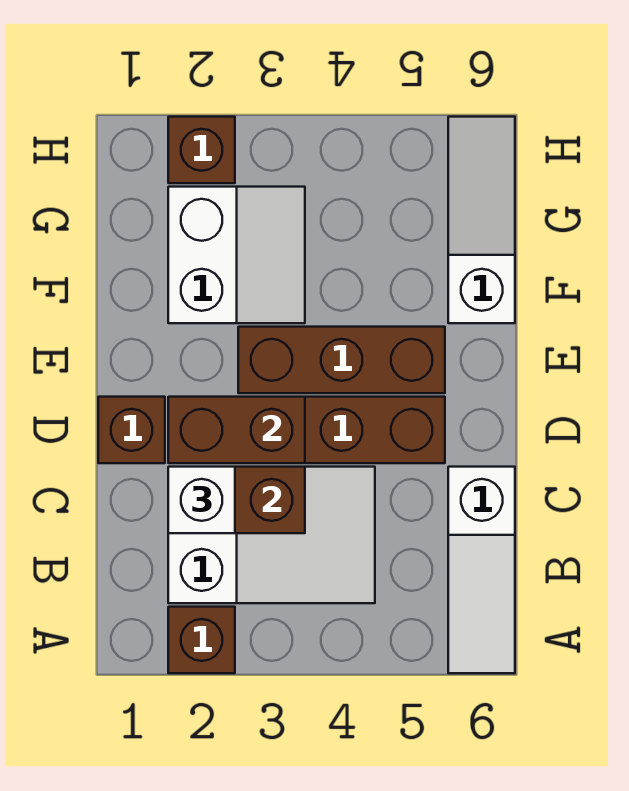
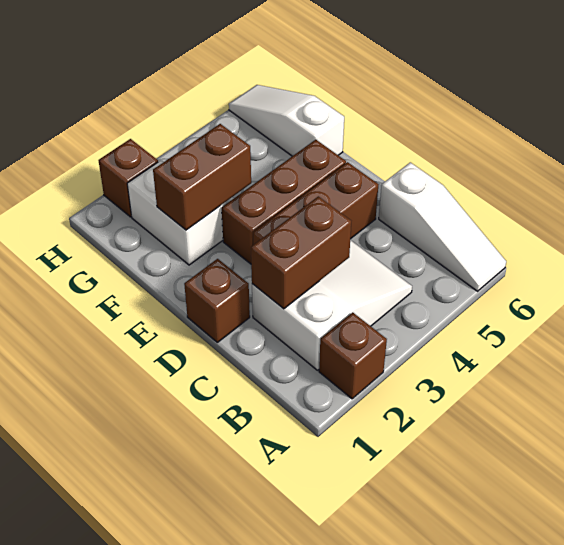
white 1x1 brick [168,467,235,533] -> none
brown 1x2 brick [168,397,305,463] -> brown 1x2 brick moved to [153,124,251,230]

